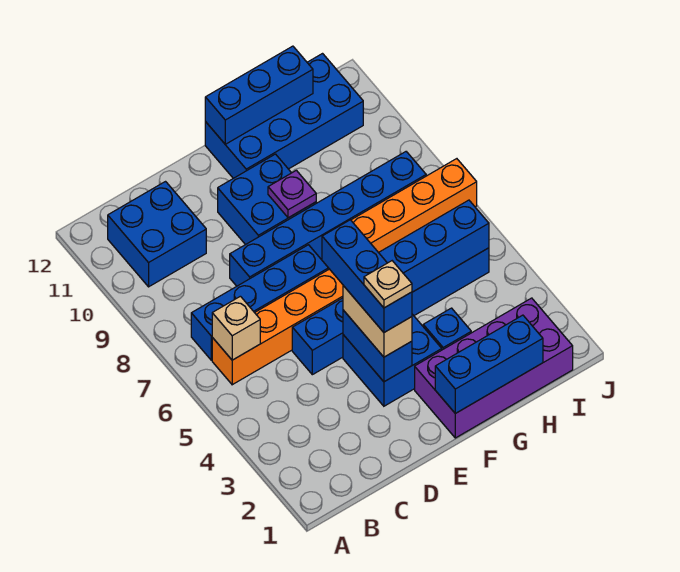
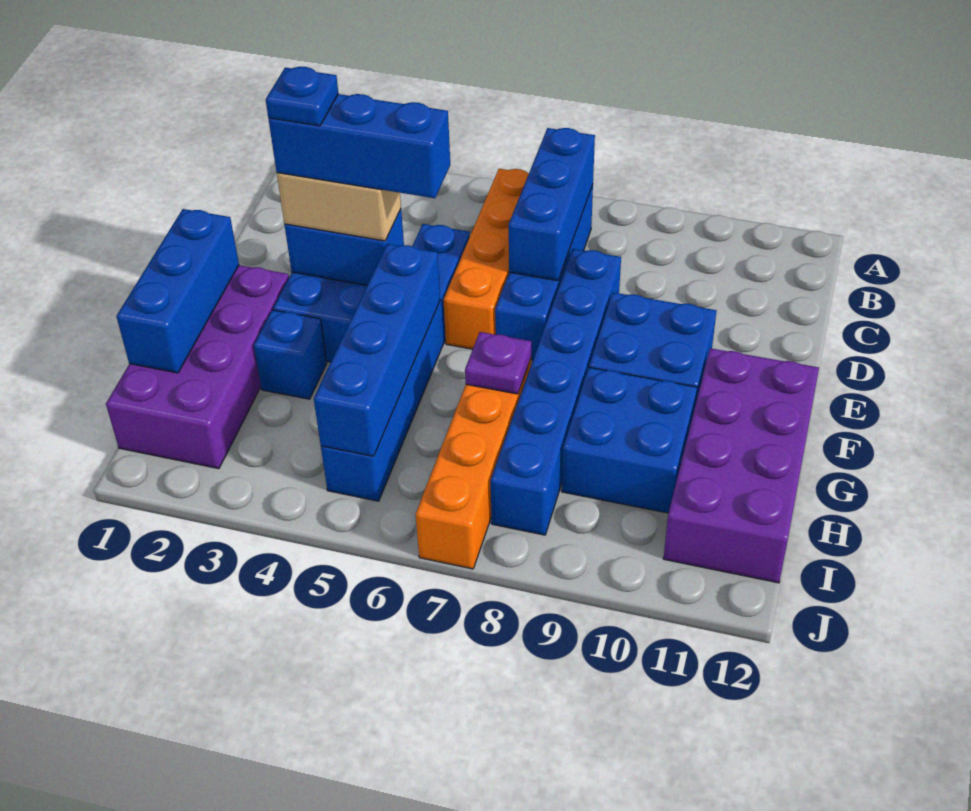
tan 1x1 brick [212,296,260,360] -> none
blue 2x2 brick [108,182,206,287] -> blue 2x2 brick moved to [562,367,697,513]
tan 1x1 plate [364,261,412,308] -> blue 1x1 plate [266,67,338,126]
purple 1x1 plate [268,170,316,218] -> purple 1x1 plate moved to [465,332,531,394]
blue 2x4 brick [205,54,363,178] -> purple 2x4 brick [663,348,819,583]
blue 1x3 brick [205,46,313,144] -> blue 1x3 brick moved to [509,128,595,281]

